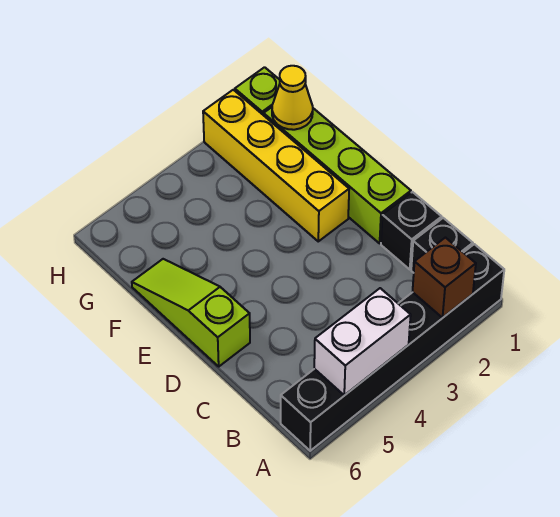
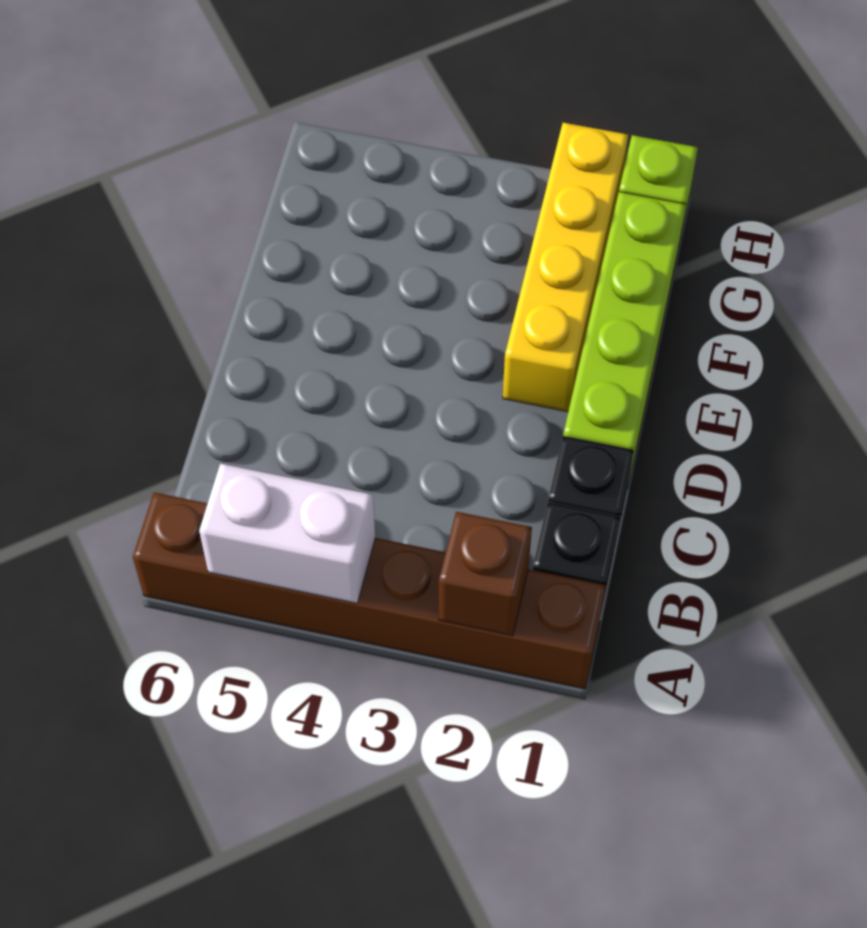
black 1x6 brick [281,244,504,451] -> brown 1x6 brick [133,492,606,689]
lime 1x3 slope [132,259,250,366] -> none
yellow 1x1 cone [272,66,313,130] -> none

